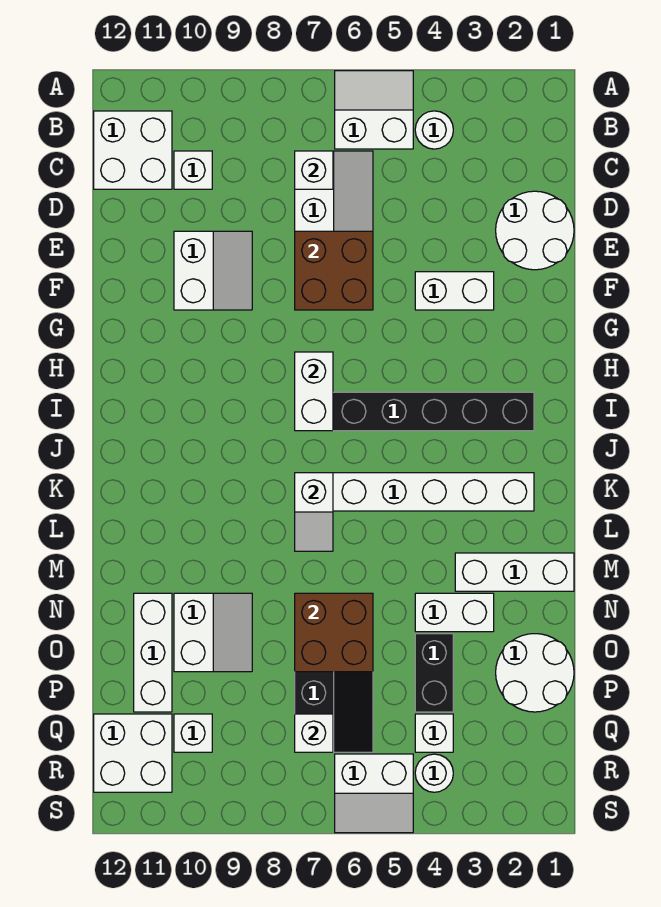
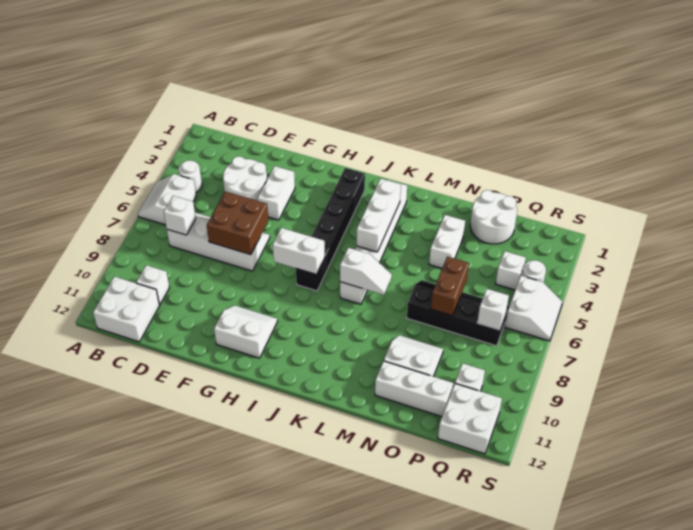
white 2x2 round brick [496,191,574,270] -> white 2x2 round brick moved to [223,156,267,201]
white 2x2 slope [174,231,252,310] -> white 2x2 slope moved to [214,305,278,358]
white 1x3 brick [455,553,574,591] -> white 1x3 brick moved to [357,179,401,252]
brown 2x2 brick [295,593,373,672] -> brown 1x2 brick [431,257,469,316]
black 1x2 brick [415,634,453,712] -> none

